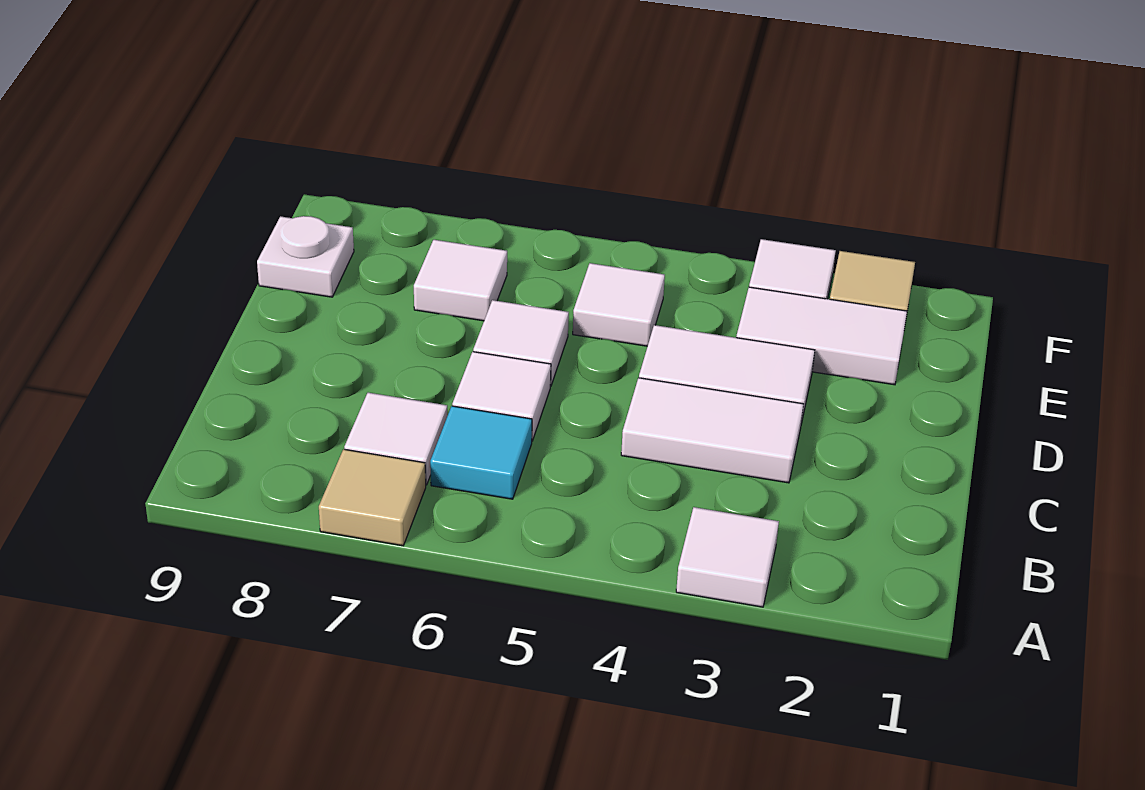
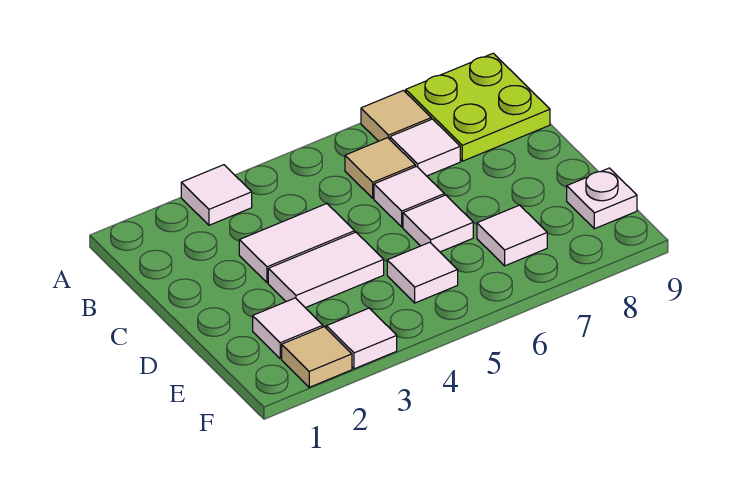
none -> lime 2x2 plate [406,53,550,161]
cyan 1x1 tile [430,406,532,499] -> tan 1x1 tile [345,138,415,198]
white 1x2 tile [736,287,907,385] -> white 1x1 tile [253,298,323,359]

